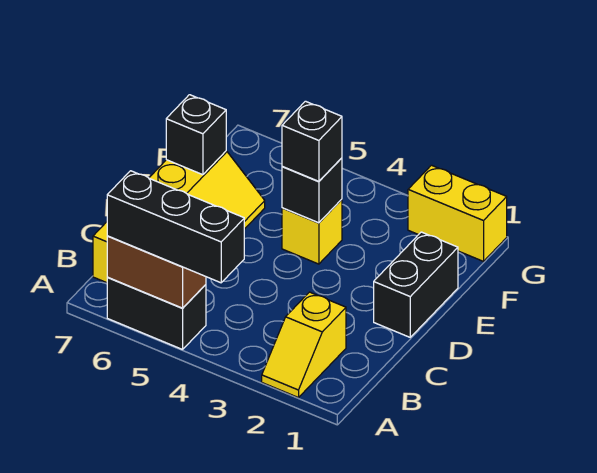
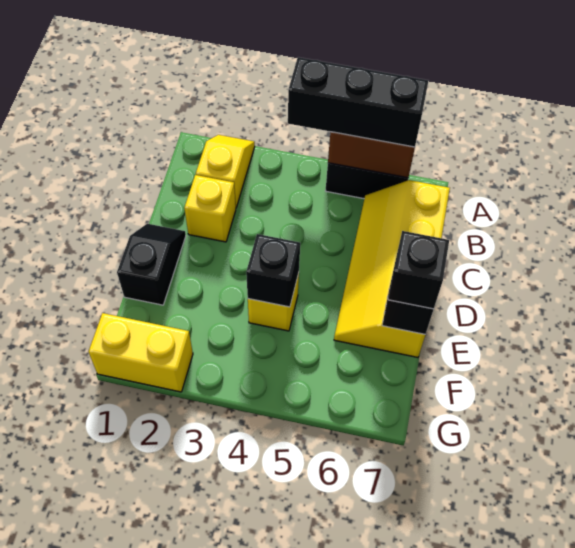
none -> yellow 1x1 brick [184,175,236,242]
black 1x2 brick [374,232,458,337] -> black 1x2 slope [117,224,186,305]
black 1x1 brick [282,101,342,182] -> black 1x1 brick moved to [388,231,449,309]

